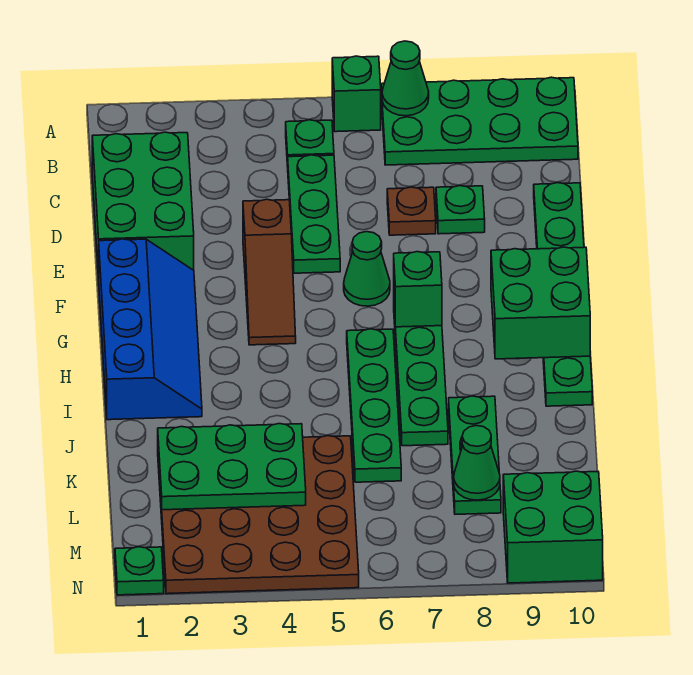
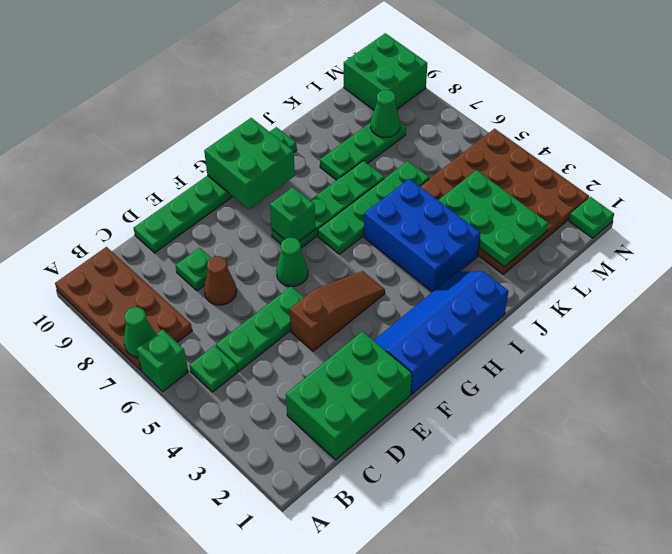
green 2x4 plate [381,77,578,165] -> brown 2x4 plate [55,247,192,370]
brown 1x1 plate [387,187,436,235] -> brown 1x1 cone [204,256,237,305]
none -> blue 2x3 brick [364,179,481,292]

